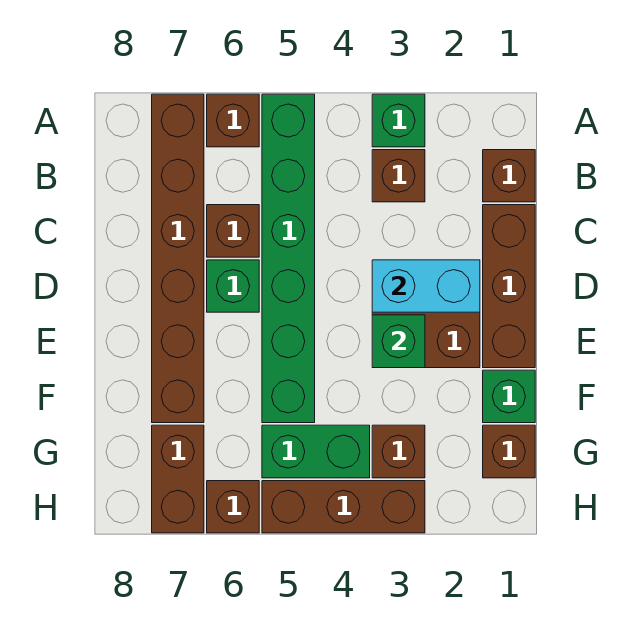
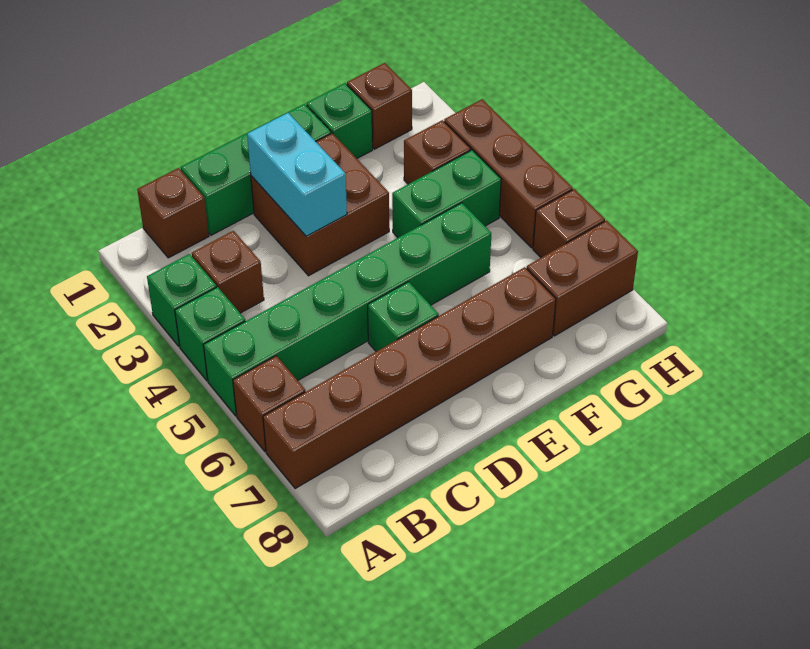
brown 1x3 brick [483,205,535,368] -> green 1x3 brick [181,104,331,235]
brown 1x1 brick [207,205,259,257] -> none
green 1x1 brick [372,315,425,368] -> green 1x1 brick moved to [175,287,245,381]
green 1x2 brick [262,425,370,478] -> green 1x2 brick turned to [392,150,501,237]

